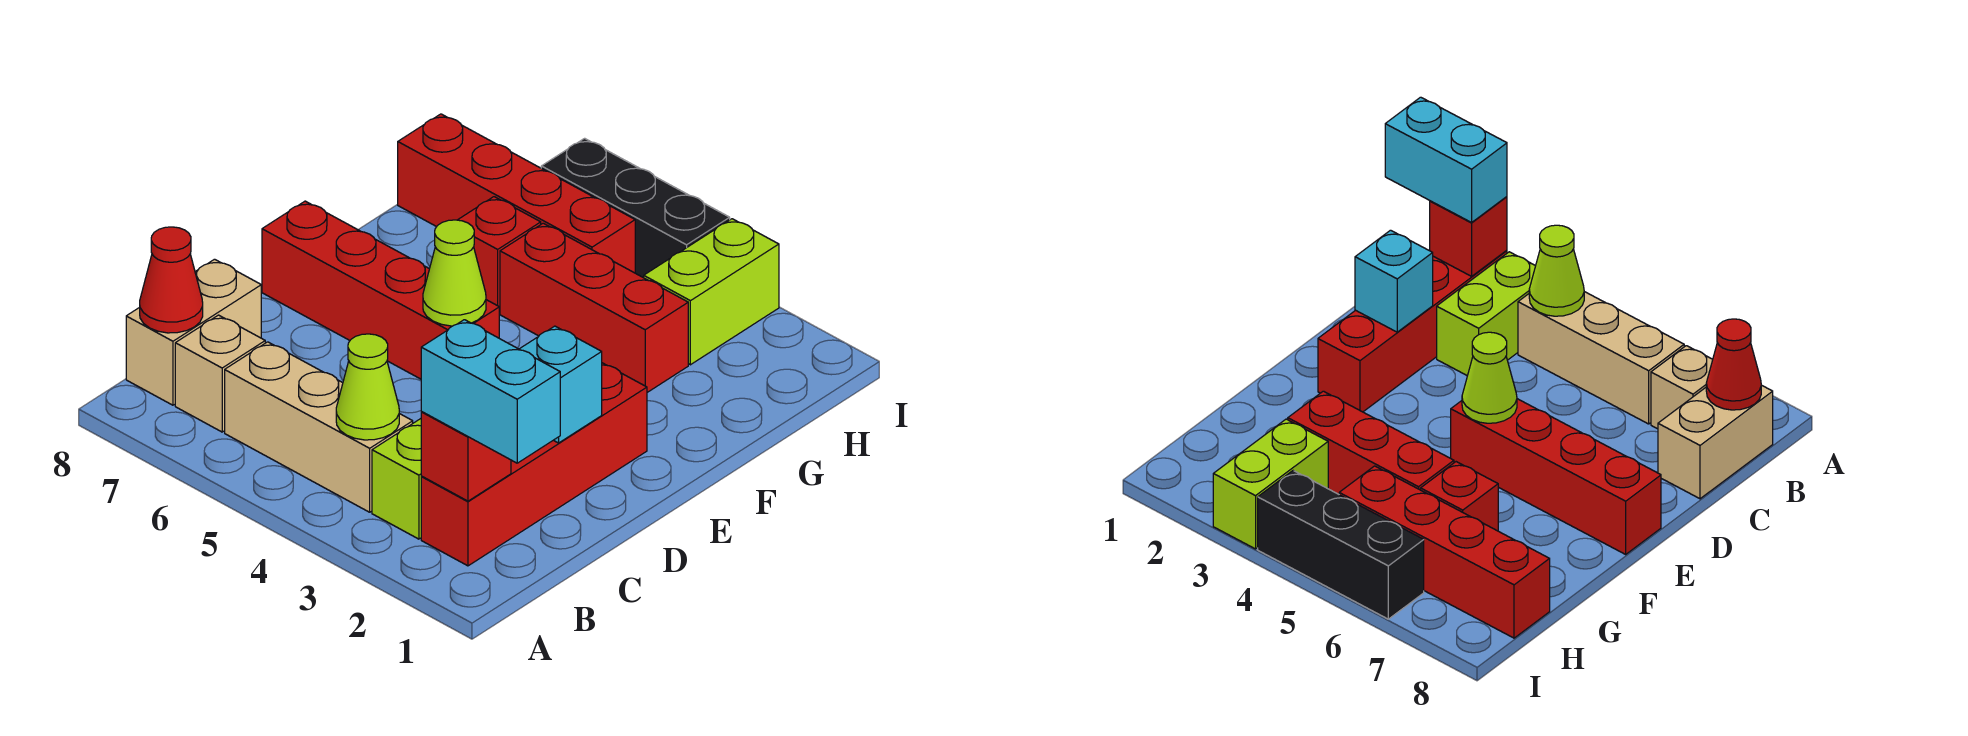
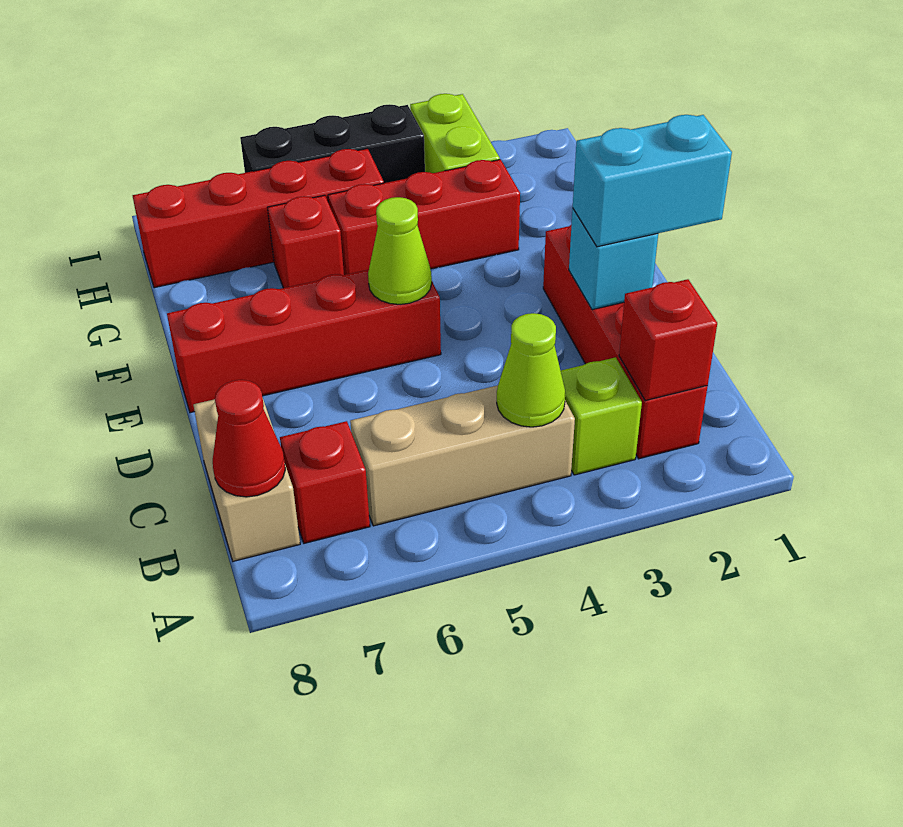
cyan 1x2 brick [421,320,560,463] -> cyan 1x2 brick moved to [573,115,732,247]
lime 1x2 brick [372,419,422,539] -> lime 1x1 brick [561,357,642,475]
tan 1x1 brick [175,315,265,432] -> red 1x1 brick [280,421,370,543]

